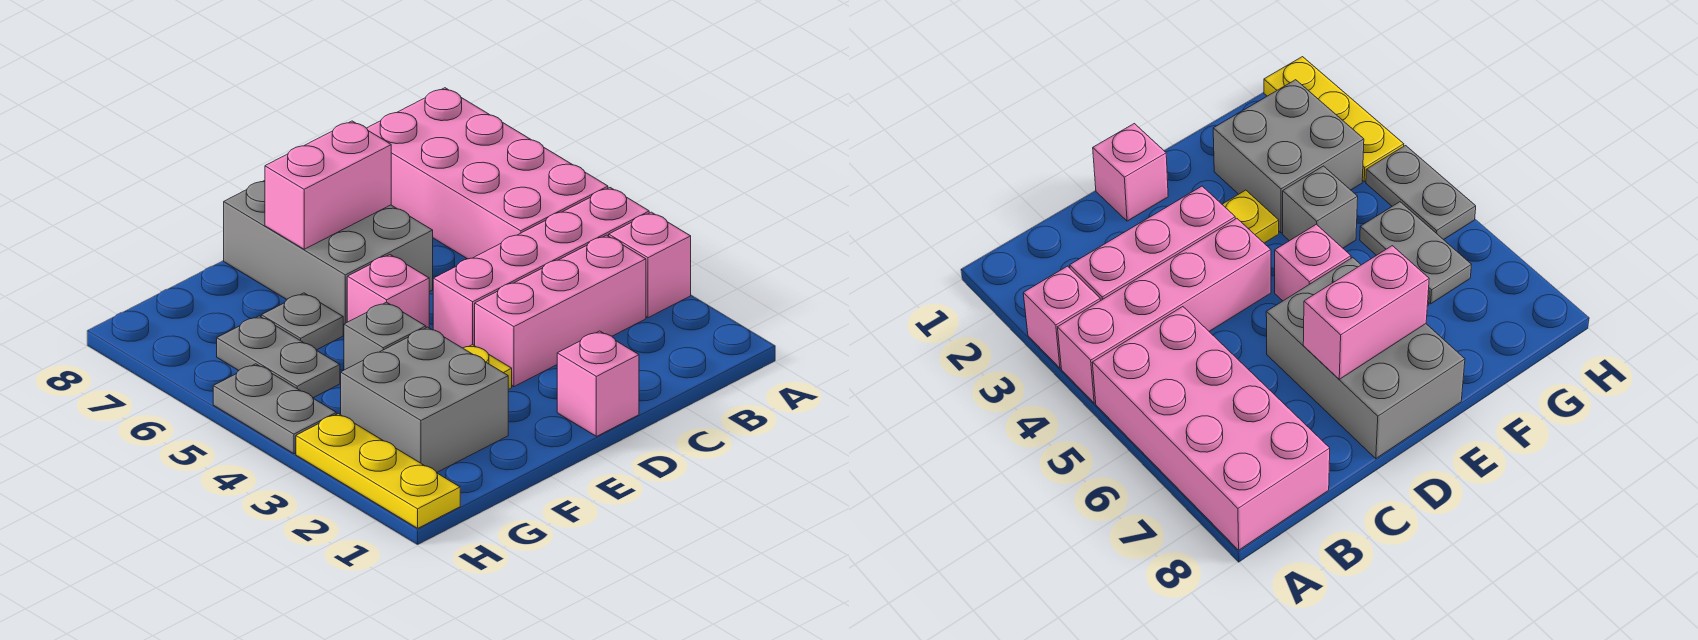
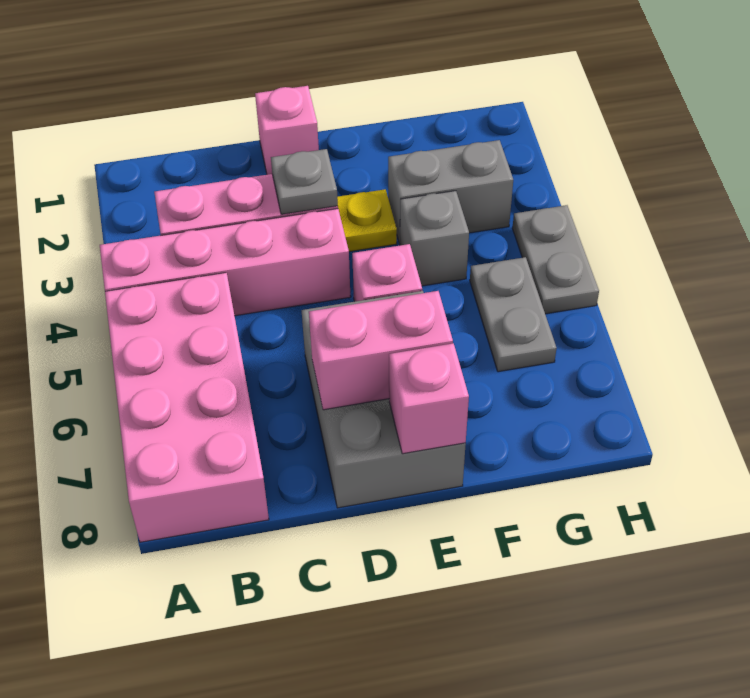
pink 1x1 brick [609,212,691,318] -> pink 1x1 brick moved to [389,343,469,454]
grey 2x2 brick [341,327,508,472] -> grey 1x2 brick [388,140,513,244]
grey 1x1 plate [261,293,343,350] -> grey 1x1 plate moved to [271,149,338,214]
yellow 1x3 plate [296,414,460,528] -> none

